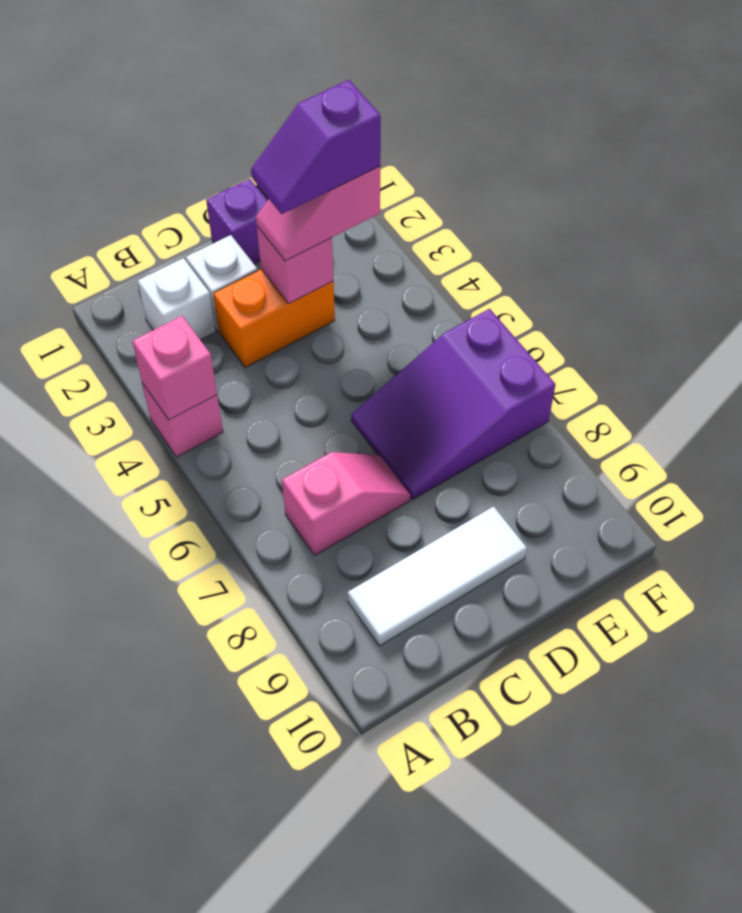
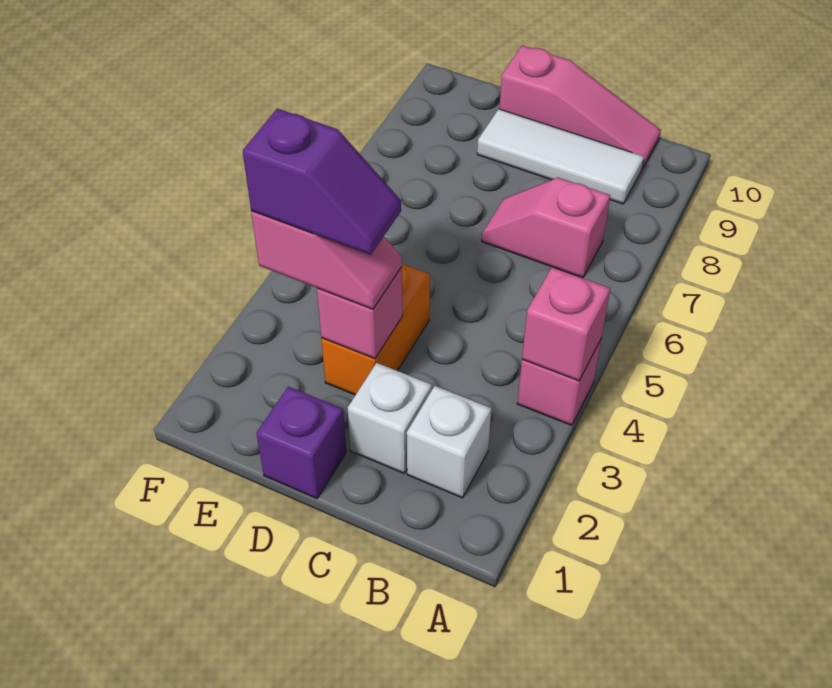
none -> pink 1x3 slope [500,45,661,169]
orange 1x2 brick [213,269,335,367] -> orange 1x2 brick turned to [321,264,430,395]
purple 2x3 slope [351,309,556,499] -> none

